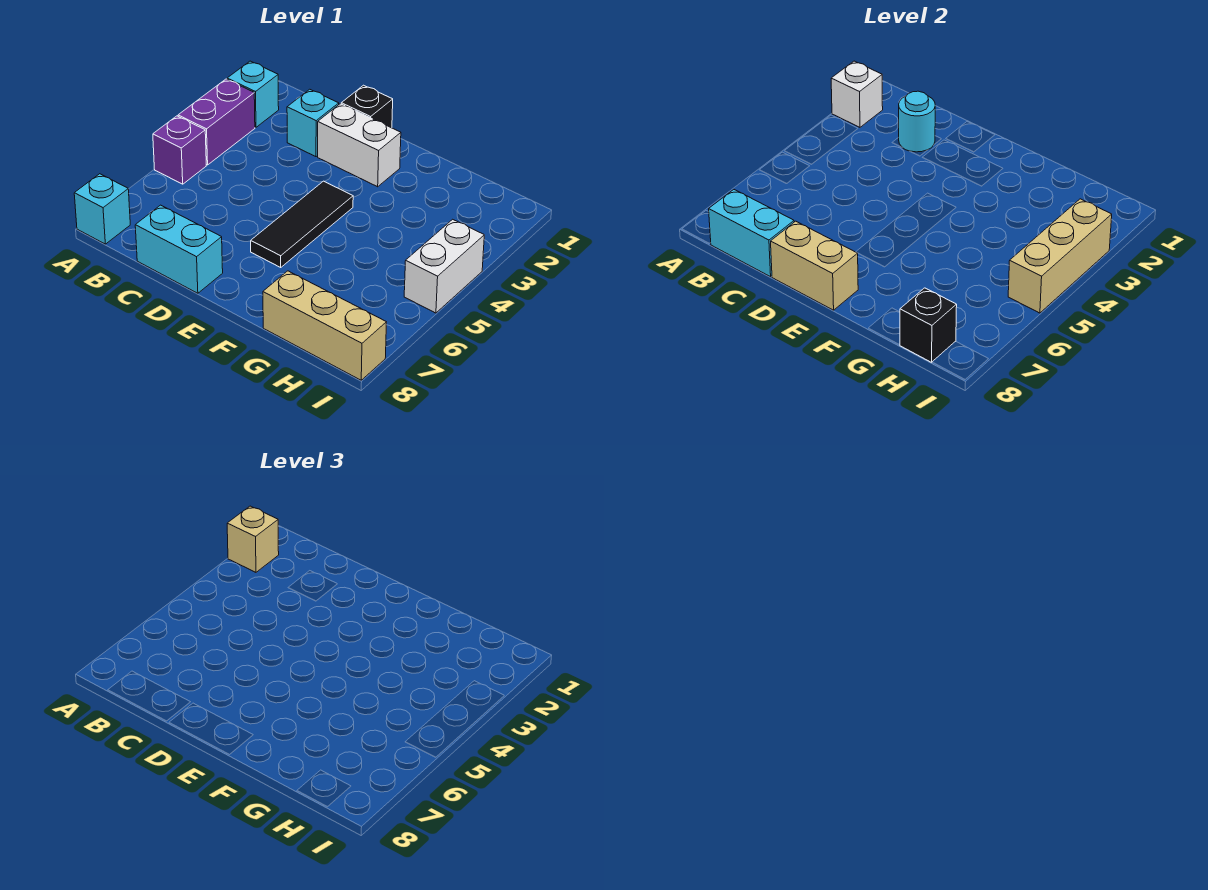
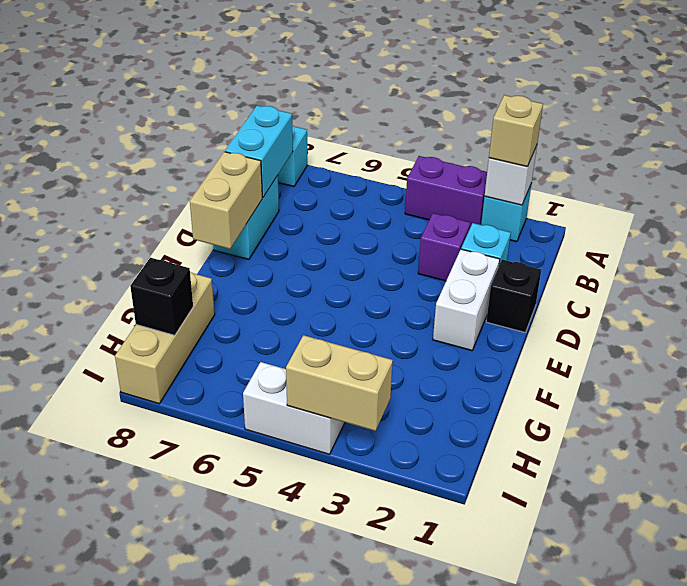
purple 1x1 brick [153,116,206,184] -> purple 1x1 brick moved to [418,213,471,281]
cyan 1x1 round brick [899,91,935,152] -> none
black 1x3 tile [251,181,353,267] -> none
tan 1x3 brick [1008,199,1112,313] -> tan 1x2 brick [286,335,393,431]

